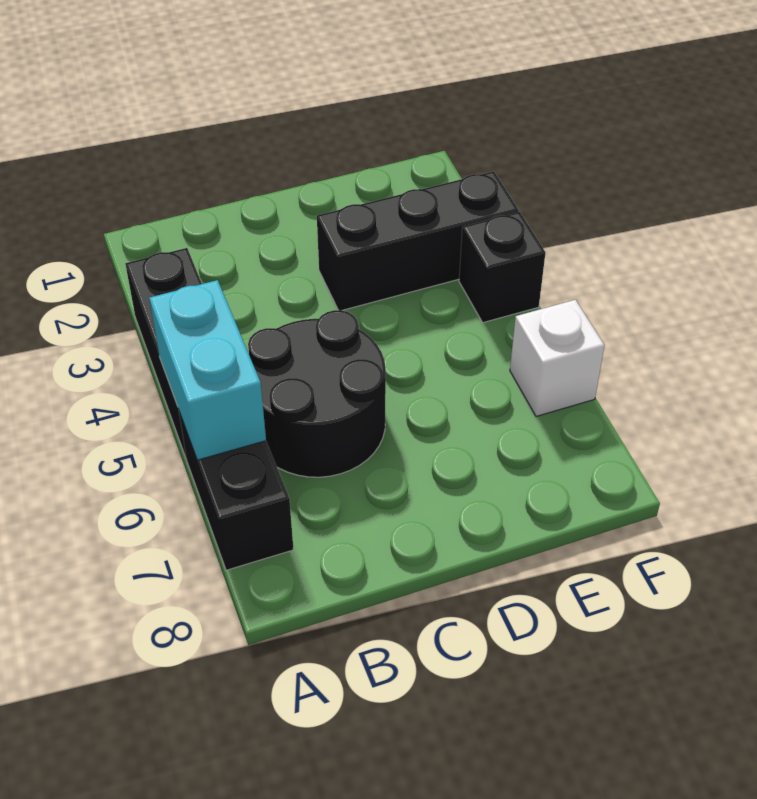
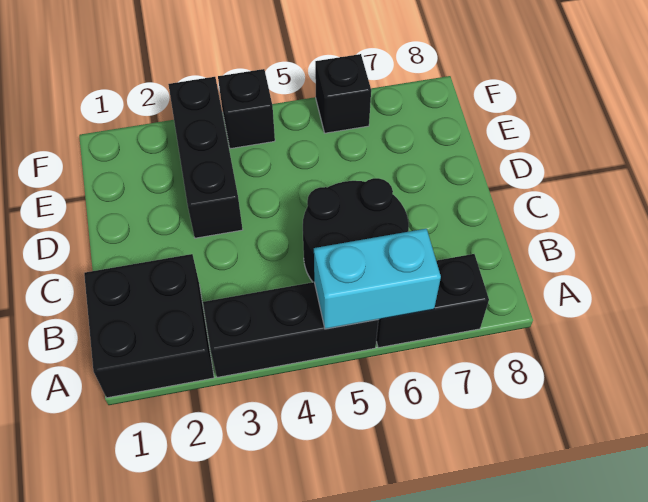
none -> black 2x2 brick [84,254,214,398]
white 1x1 brick [510,300,605,416] -> black 1x1 brick [315,54,371,133]

